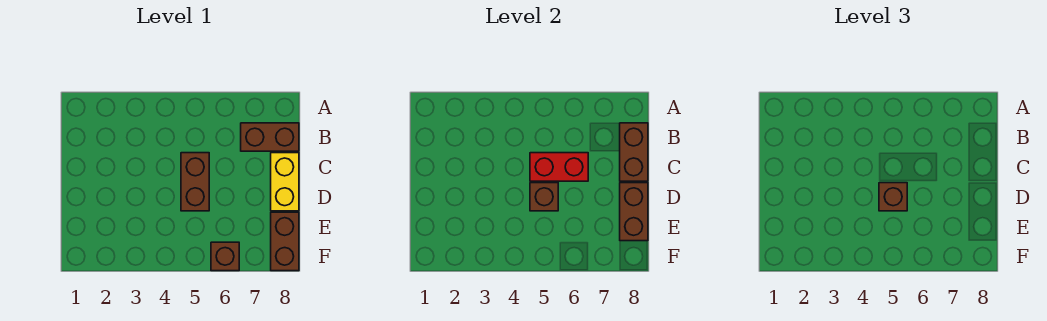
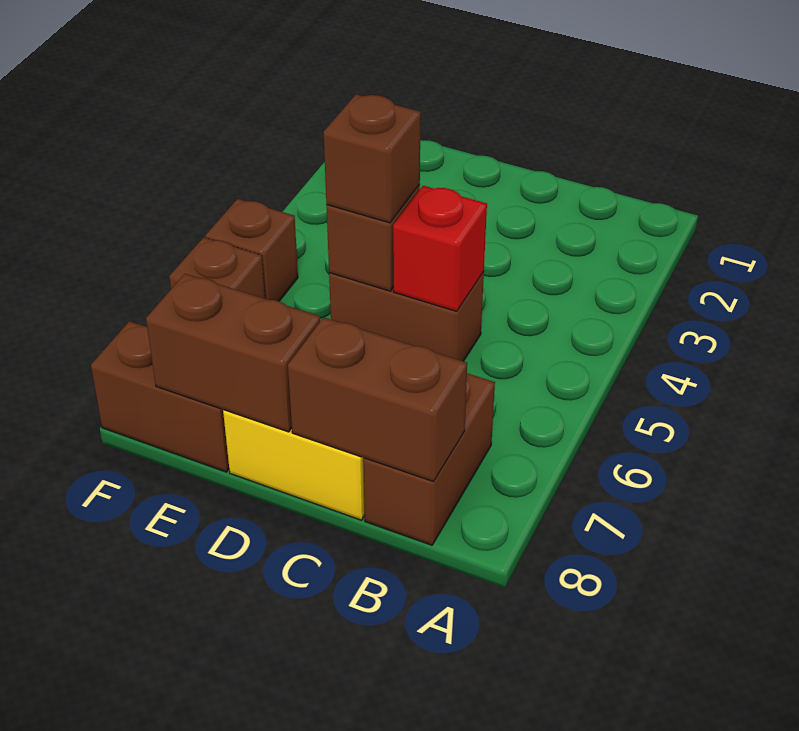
red 1x2 brick [530,153,588,181] -> red 1x1 brick [393,186,487,311]
none -> brown 1x1 brick [205,199,298,301]

